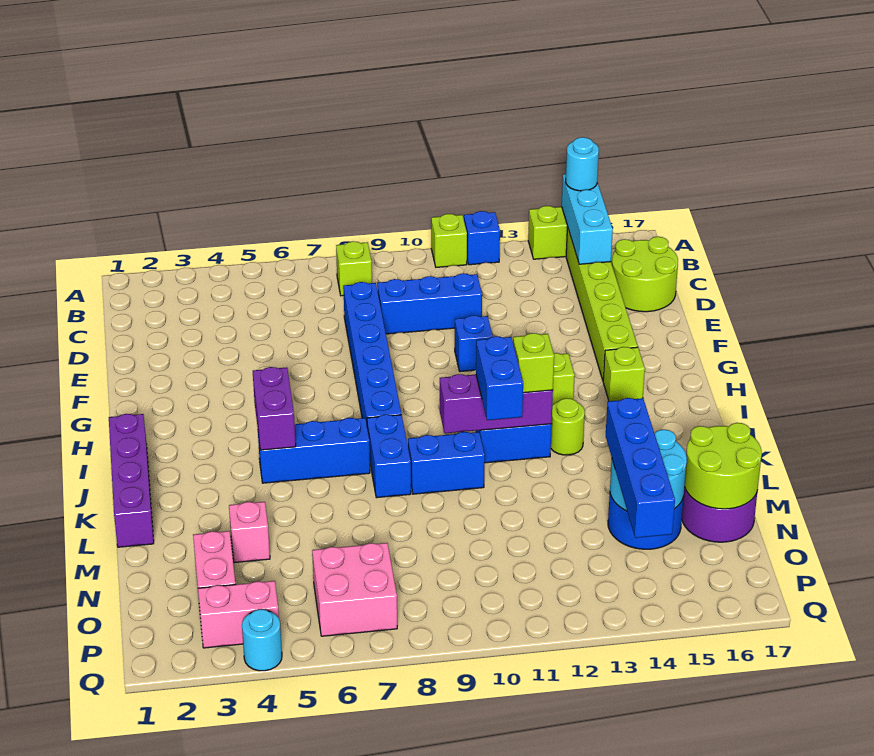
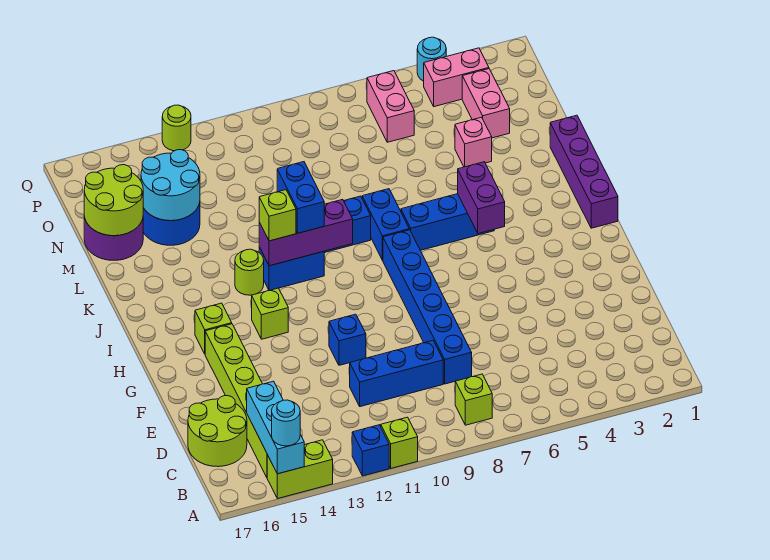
blue 1x4 brick [606,398,675,538] -> none
pink 2x2 brick [312,543,397,636] -> pink 1x2 brick [367,71,414,142]
none -> lime 1x1 round brick [162,105,191,151]

